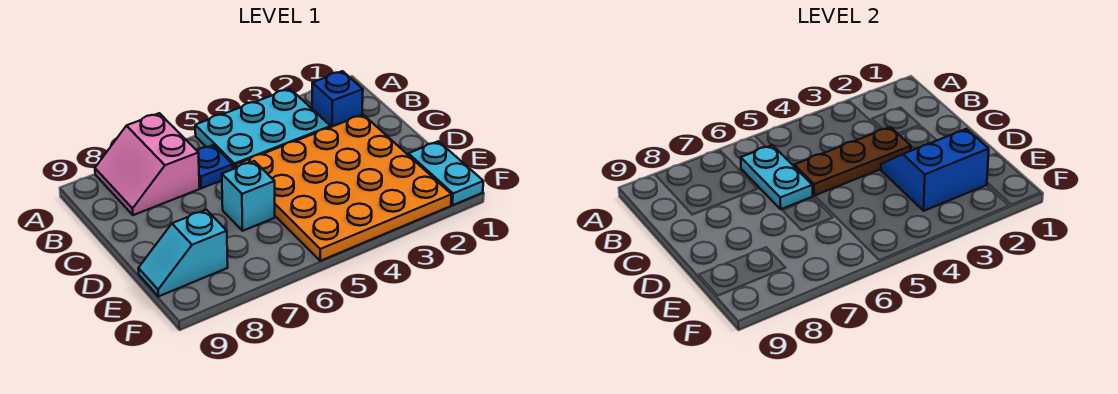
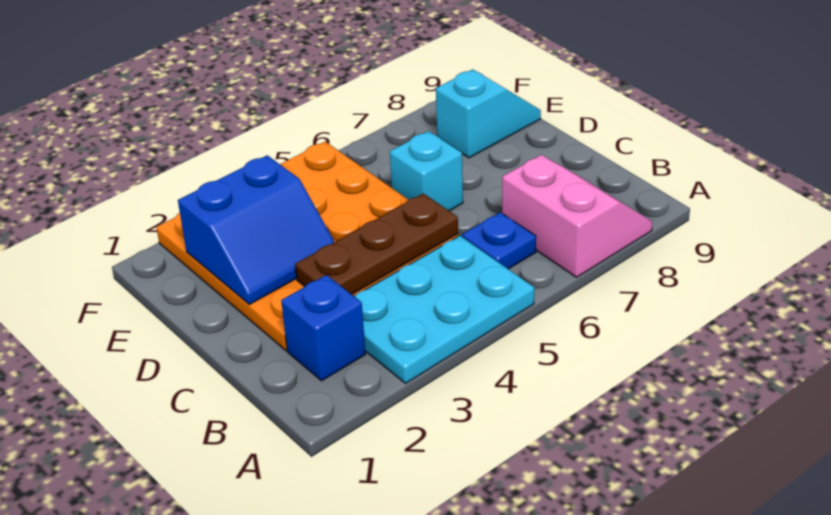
cyan 1x2 plate [741,145,813,209] -> none
cyan 1x2 plate [408,141,484,205] -> none

